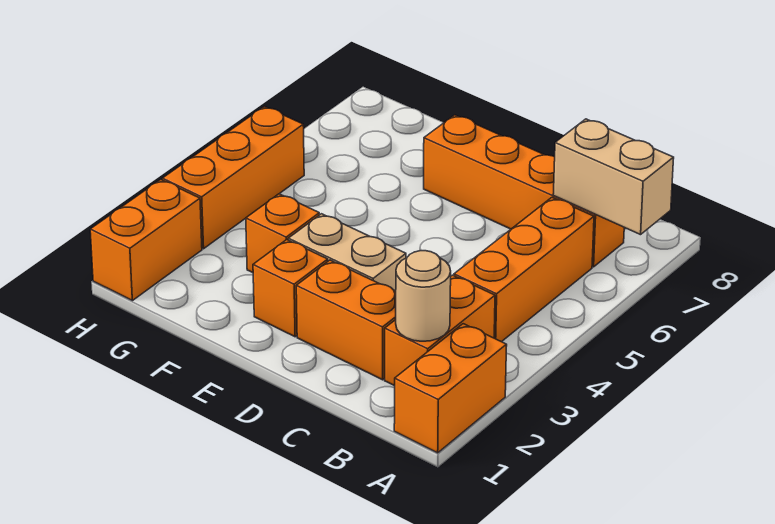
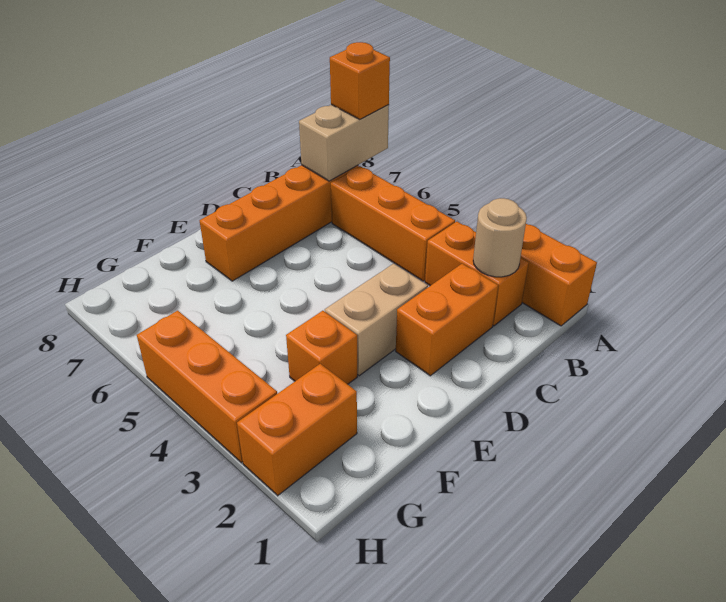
orange 1x1 brick [253,240,328,337] -> orange 1x1 brick moved to [330,42,390,119]
orange 1x2 brick [90,180,202,301] -> orange 1x2 brick turned to [237,364,357,496]

